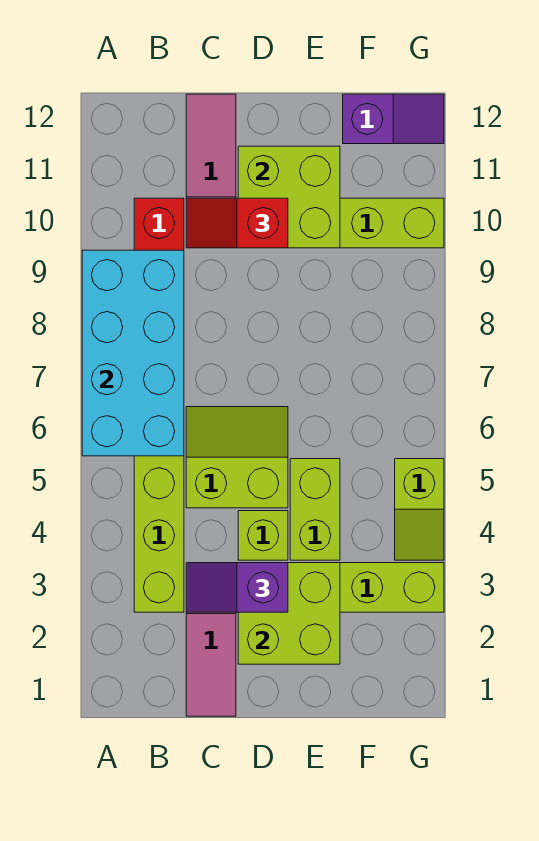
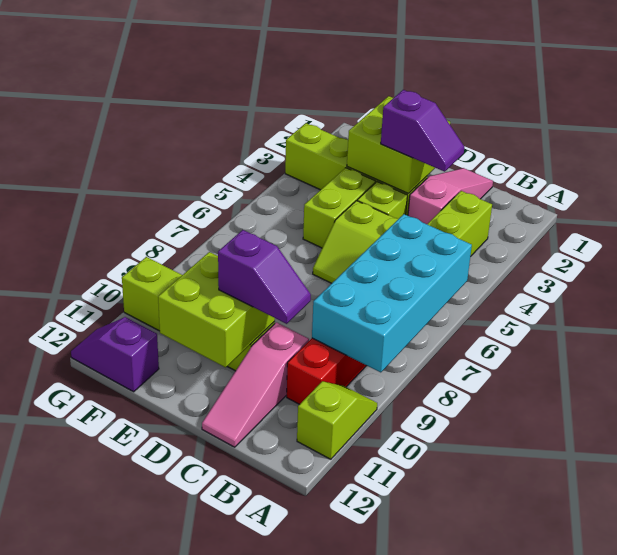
red 1x2 slope [186,198,288,248] -> purple 1x2 slope [218,230,311,324]
lime 1x2 slope [395,459,444,560] -> lime 1x2 slope moved to [297,381,377,459]

